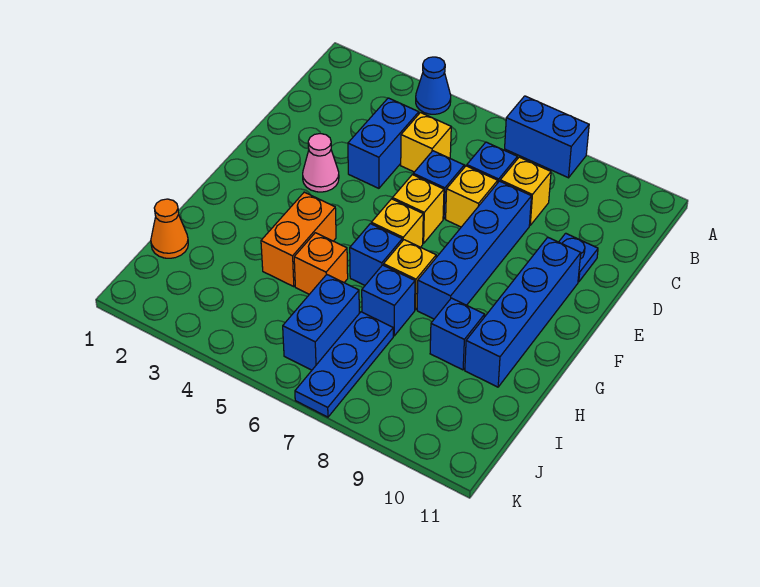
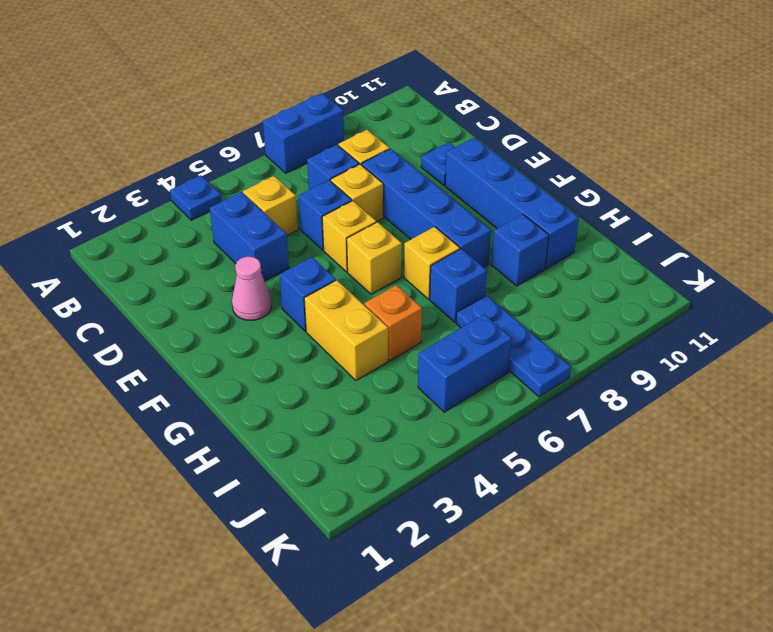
blue 1x1 cone [416,57,451,114] -> blue 1x1 plate [170,175,222,220]
orange 1x2 brick [261,192,336,287] -> yellow 1x2 brick [304,280,388,380]
blue 1x1 brick [350,224,402,285] -> blue 1x1 brick moved to [280,257,336,331]
orange 1x1 cone [151,199,188,258] -> none
blue 1x2 brick [283,275,359,370] -> blue 1x2 brick turned to [418,314,512,412]

